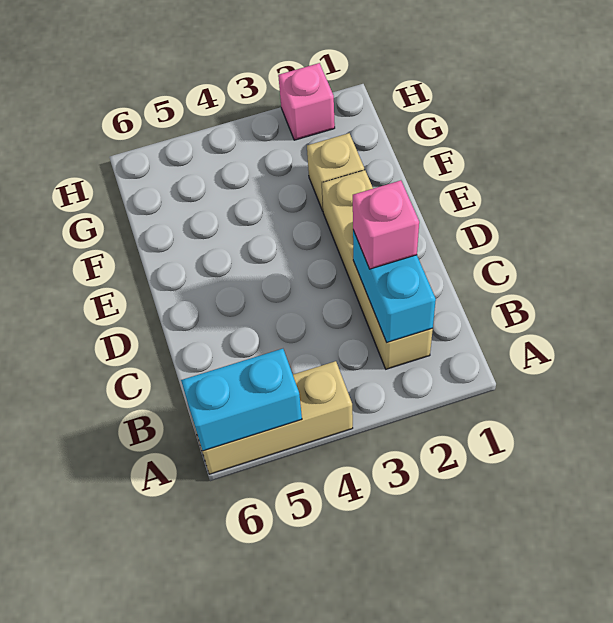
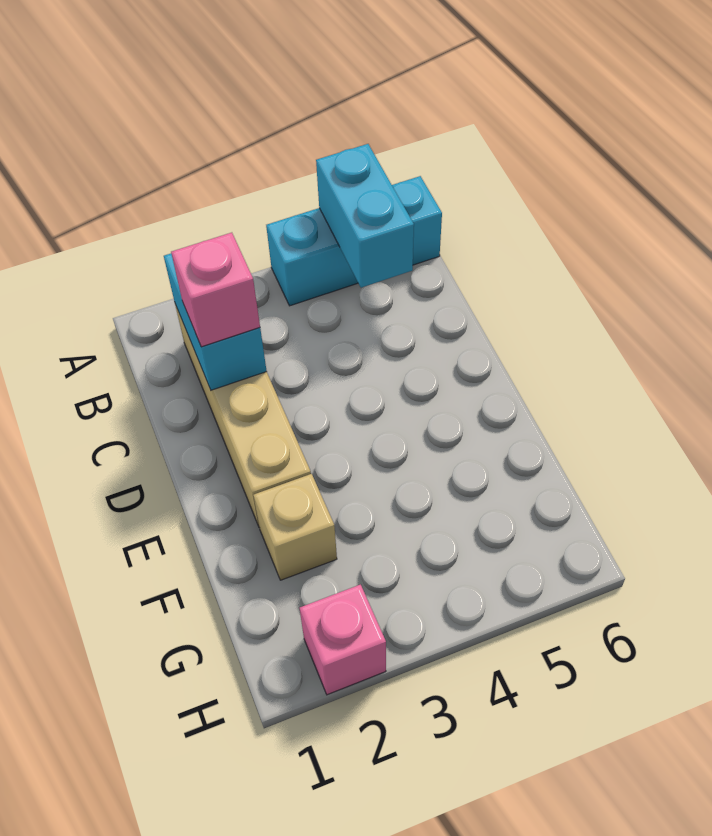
tan 1x3 brick [193,361,353,474] -> cyan 1x3 brick [266,176,442,306]
cyan 1x2 brick [181,349,302,451] -> cyan 1x2 brick turned to [316,144,414,288]

